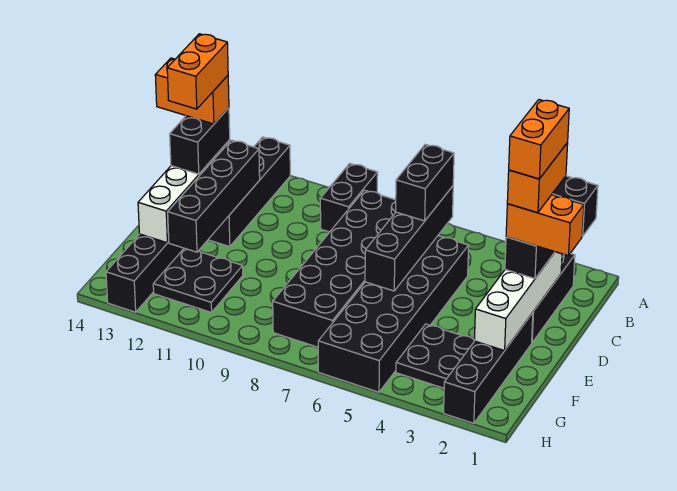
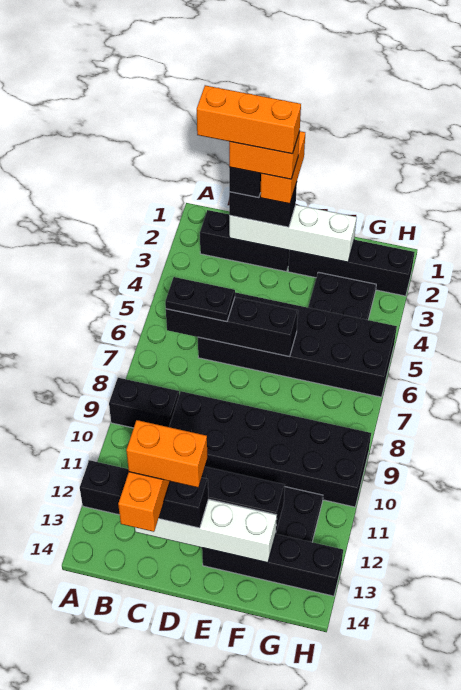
black 1x2 brick [396,144,454,221] -> black 1x2 plate [165,277,235,322]
black 2x6 brick [273,190,396,347] -> black 2x6 brick moved to [169,391,371,507]
orange 1x2 brick [509,100,569,179] -> orange 1x3 brick [197,85,301,154]

